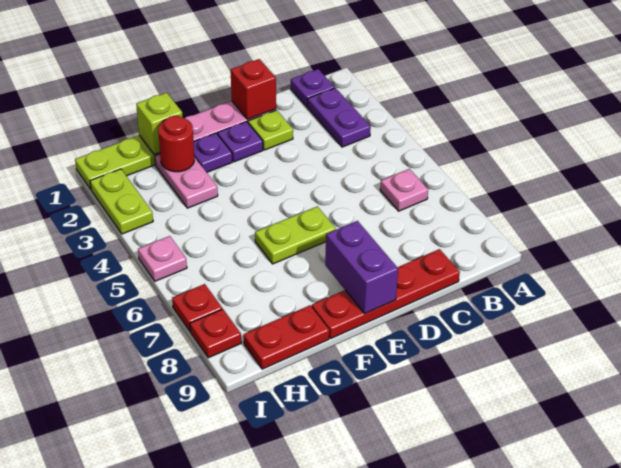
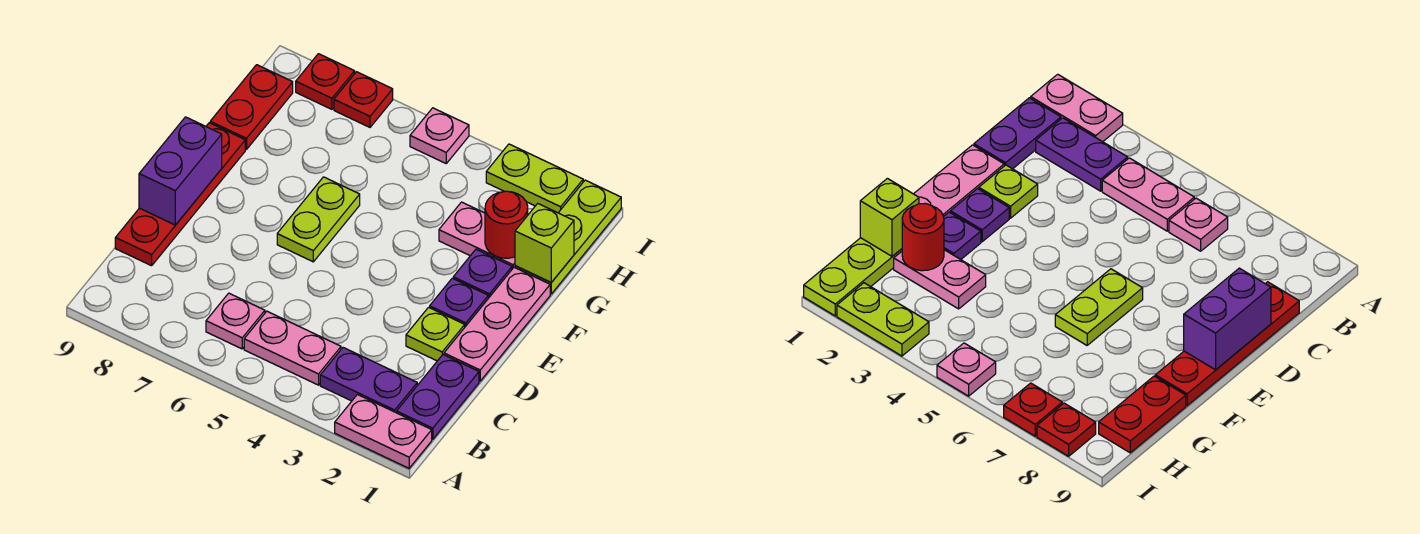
none -> pink 1x2 plate [335,395,432,468]
purple 1x1 plate [291,69,335,107] -> purple 1x2 plate [397,355,479,439]
none -> pink 1x2 plate [244,311,341,385]
red 1x1 brick [231,59,276,119] -> none
purple 1x2 brick [325,221,398,313] -> purple 1x2 brick turned to [139,117,222,225]

